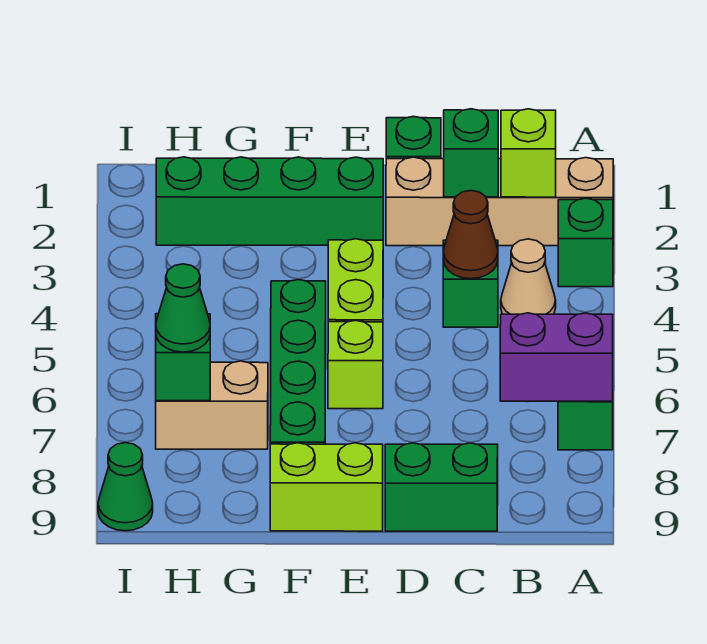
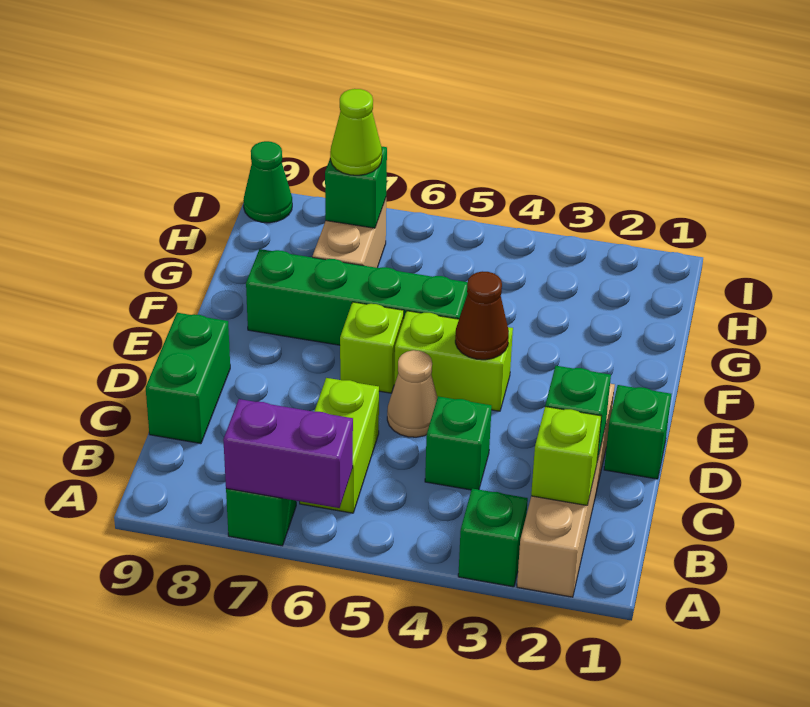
purple 1x2 brick [500,313,613,401] -> purple 1x2 brick turned to [223,399,353,508]
tan 1x1 cone [501,239,556,314] -> tan 1x1 cone moved to [387,350,438,437]
brown 1x1 cone [443,190,498,279] -> brown 1x1 cone moved to [455,271,509,360]
green 1x4 brick [156,157,383,245] -> none
lime 1x2 brick [270,443,383,531] -> lime 1x2 brick moved to [300,378,379,513]
green 1x1 cone [156,264,210,352] -> lime 1x1 cone [330,89,382,175]

